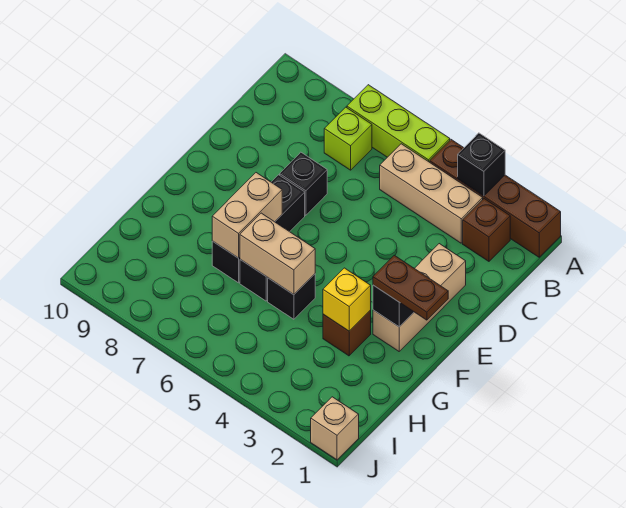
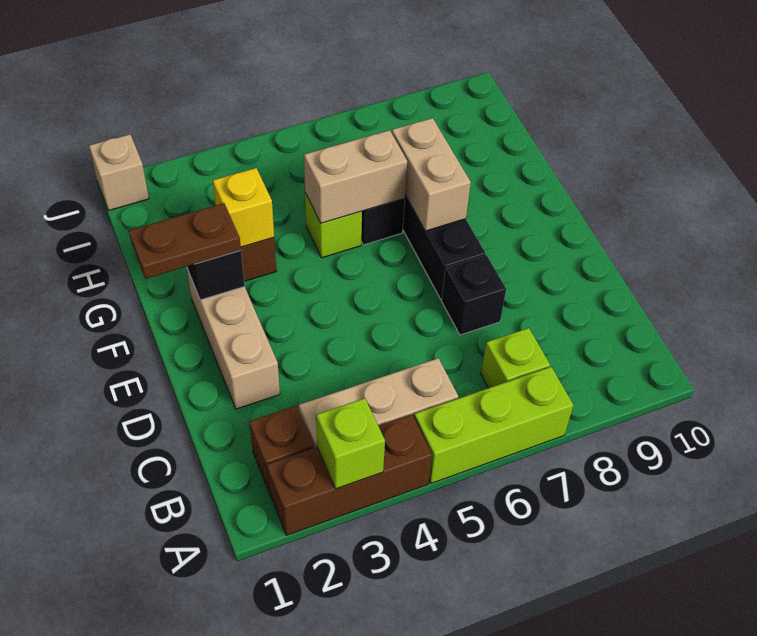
brown 1x4 brick [430,140,561,257] -> brown 1x3 brick [267,415,432,535]
black 1x1 brick [458,133,505,196] -> lime 1x1 brick [316,398,385,489]
black 1x1 brick [268,274,315,319] -> lime 1x1 brick [305,193,362,258]

